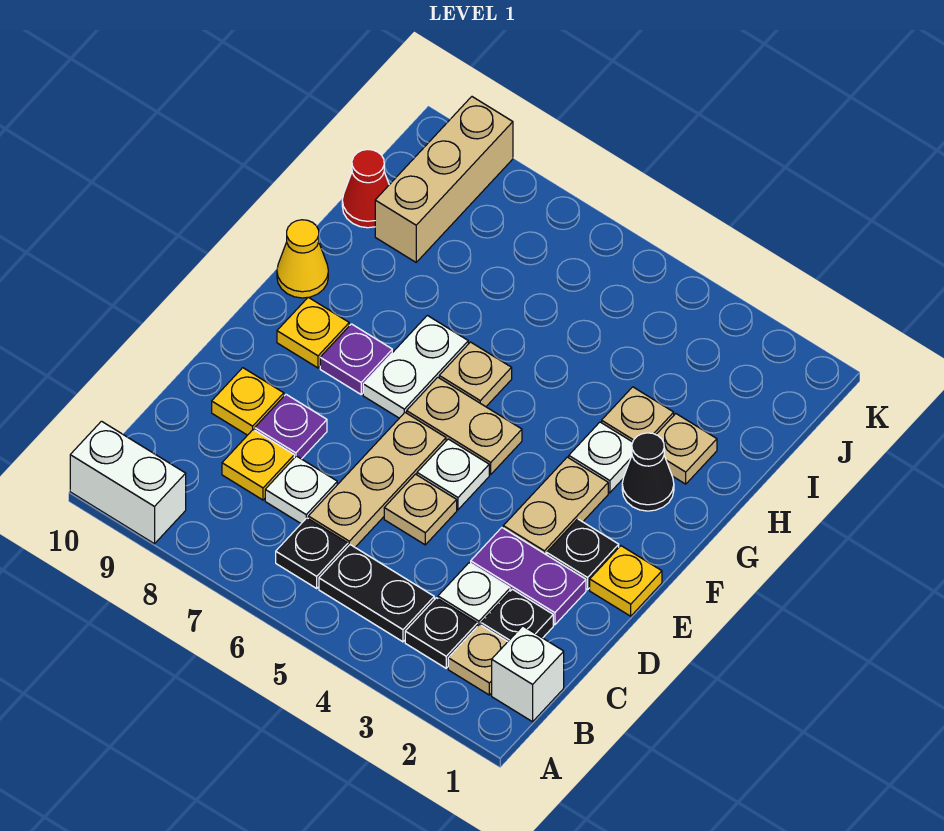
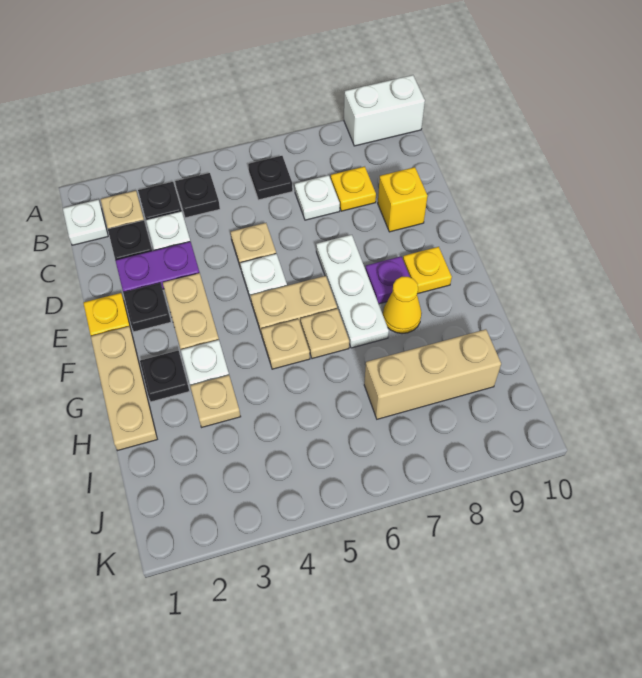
white 1x1 brick [492,626,564,722] -> white 1x1 plate [63,200,108,245]
black 1x2 plate [319,545,434,642] -> black 1x1 plate [175,173,220,218]
tan 1x3 plate [308,413,446,547] -> tan 1x3 plate moved to [91,326,157,451]
purple 1x1 plate [255,394,327,459] -> none
yellow 1x1 plate [212,368,284,435] -> yellow 1x1 brick [378,167,427,232]
white 1x2 plate [363,315,468,418] -> white 1x3 plate [316,235,389,348]
black 1x1 cone [622,433,674,511] -> black 1x1 plate [140,351,189,402]
yellow 1x1 cone [277,220,328,298] -> yellow 1x1 cone moved to [383,277,422,334]
tan 1x1 plate [656,414,717,484] -> tan 1x1 plate moved to [261,319,310,369]
tan 1x3 brick [375,97,513,262] -> tan 1x3 brick turned to [364,329,501,419]
red 1x1 cone [342,149,389,228] -> none

